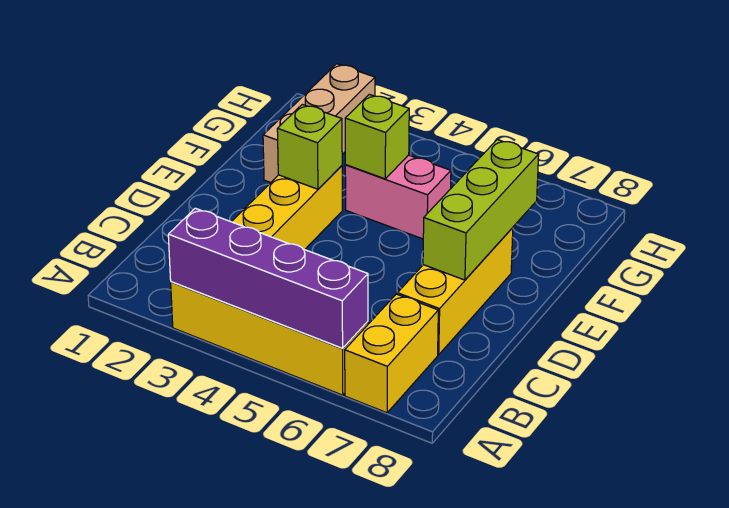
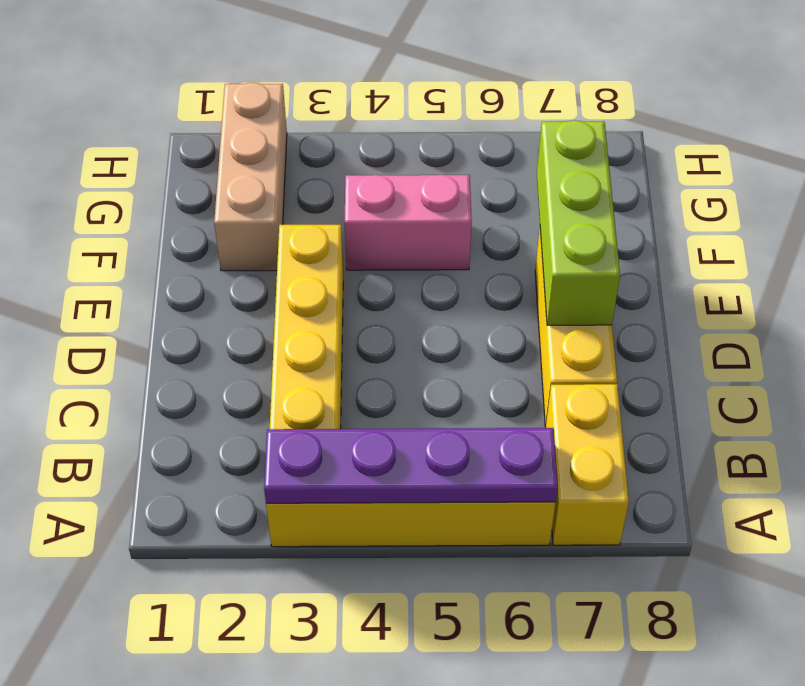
purple 1x4 brick [168,208,368,348] -> purple 1x4 plate [264,428,558,503]
lime 1x1 brick [277,104,342,189] -> none
lime 1x1 brick [345,94,409,179] -> none

